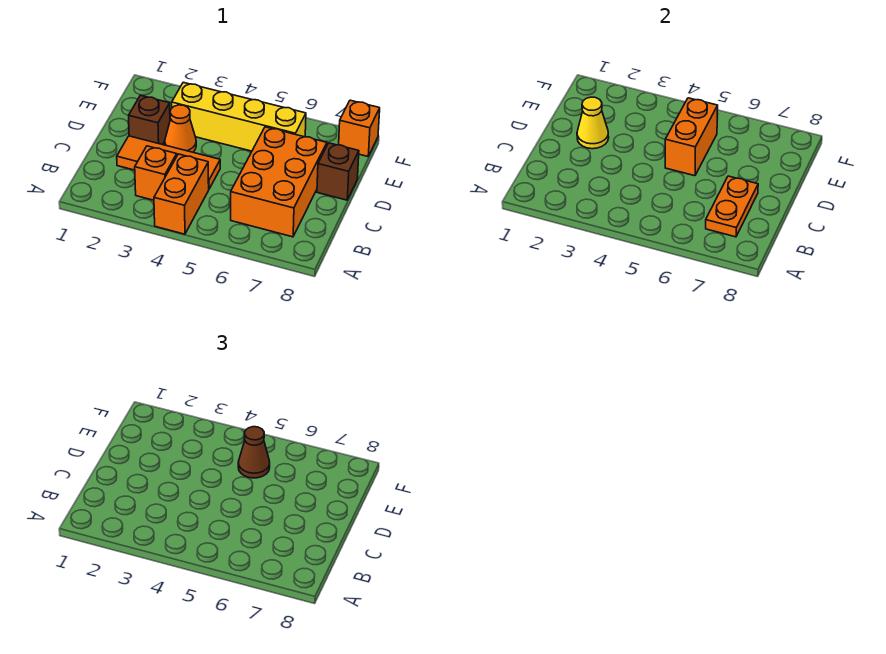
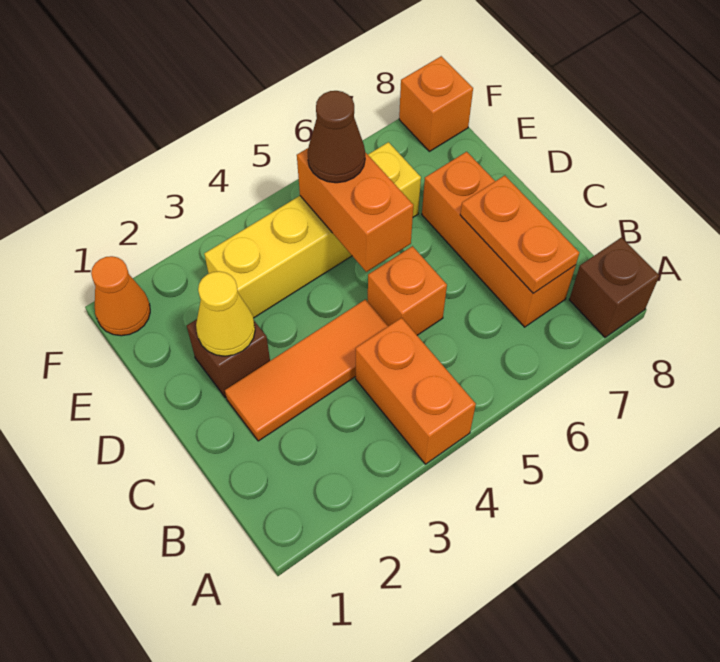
orange 1x1 brick [135,146,177,200] -> orange 1x1 brick moved to [368,246,447,335]
orange 2x3 brick [231,127,327,237] -> orange 1x3 brick [422,152,576,327]
orange 1x1 cone [165,105,196,152] -> orange 1x1 cone moved to [91,256,150,336]
brown 1x1 brick [317,143,359,200] -> brown 1x1 brick moved to [569,237,659,337]

